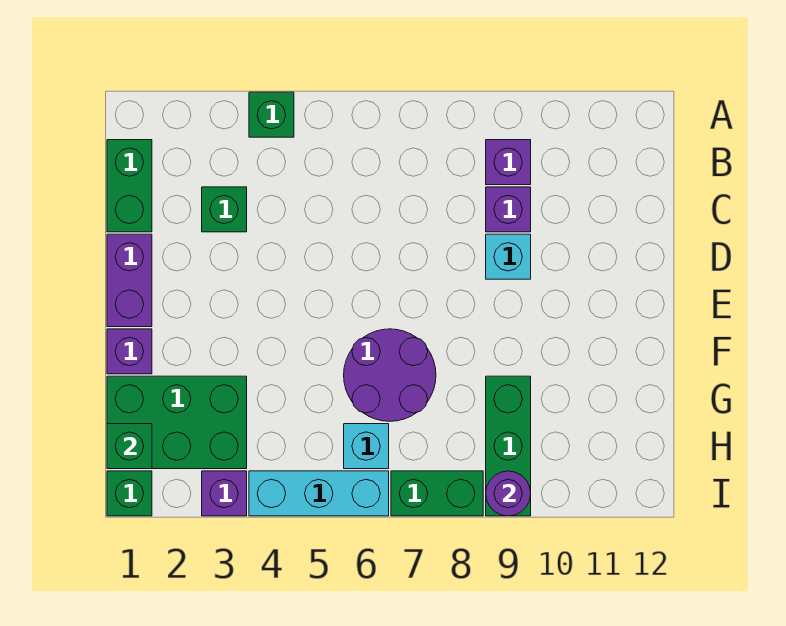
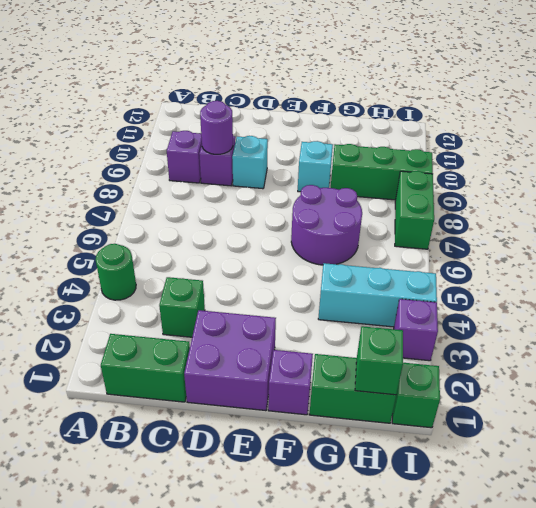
green 1x1 brick [249,92,294,137] -> green 1x1 round brick [96,244,136,300]
purple 1x2 brick [107,234,152,327] -> purple 2x2 brick [184,310,276,411]
green 2x3 brick [107,376,247,469] -> green 1x2 brick [309,354,396,423]
cyan 1x1 brick [344,424,389,469] -> cyan 1x1 brick moved to [298,141,333,192]
cyan 1x3 brick [249,471,389,516] -> cyan 1x3 brick turned to [318,263,437,327]
purple 1x1 round brick [486,471,531,516] -> purple 1x1 round brick moved to [200,101,233,154]

